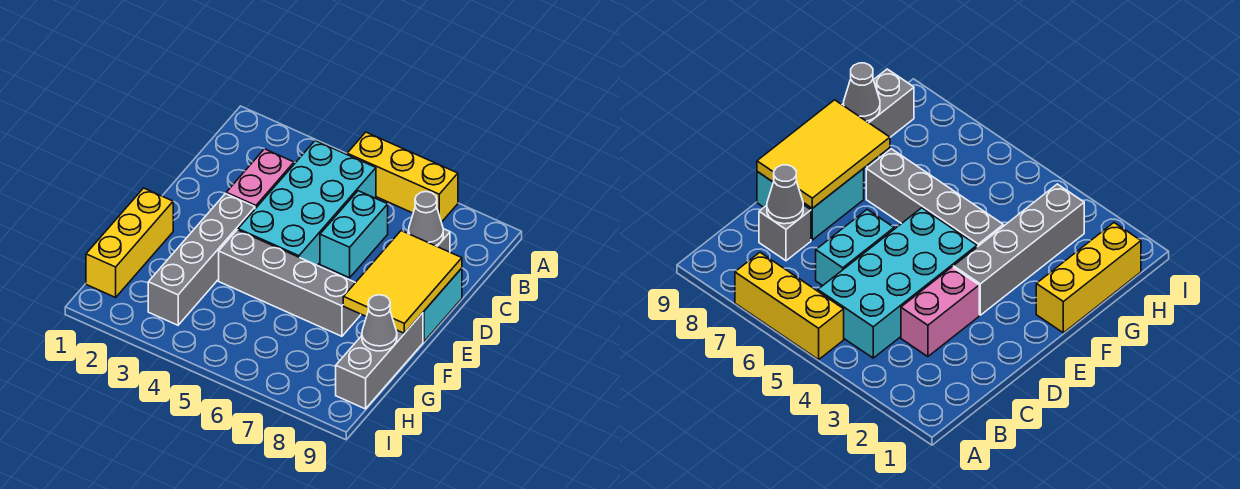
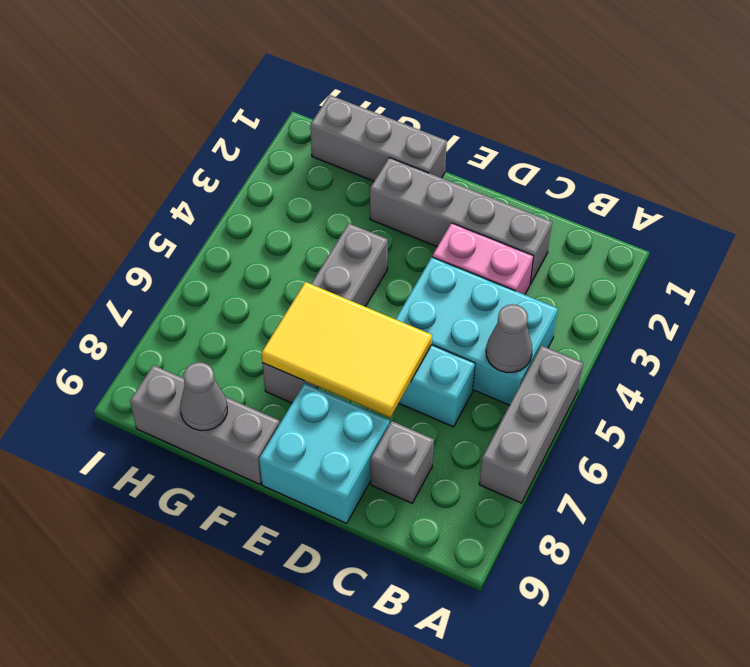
yellow 1x3 brick [347,132,458,222] -> grey 1x3 brick [479,346,583,503]
cyan 2x4 brick [238,141,376,265] -> cyan 2x3 brick [396,257,558,405]
grey 1x1 cone [409,192,443,246] -> grey 1x1 cone moved to [486,304,532,373]
yellow 2x3 tile [343,231,462,333] -> yellow 2x3 tile moved to [261,282,432,417]
grey 1x4 brick [148,194,255,325] -> grey 1x4 brick moved to [370,158,552,284]
yellow 1x3 brick [86,188,173,297] -> grey 1x3 brick [310,95,447,181]

